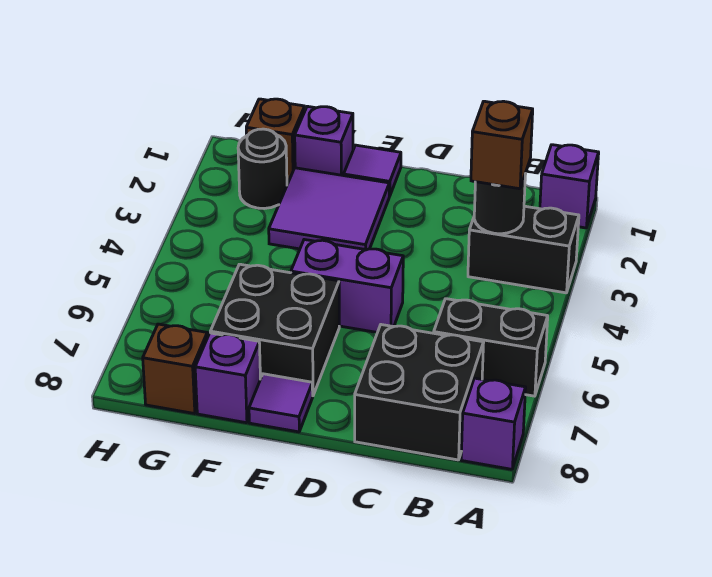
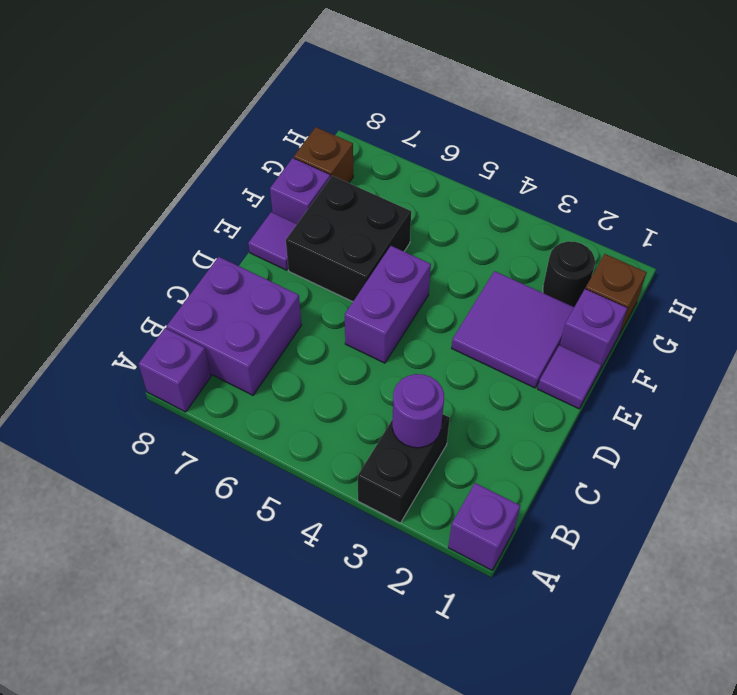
black 1x2 brick [434,299,548,396] -> none
black 1x1 round brick [474,176,525,234] -> purple 1x1 round brick [392,374,444,448]
brown 1x1 brick [471,101,533,189] -> none
black 2x2 brick [355,325,484,460] -> purple 2x2 brick [167,257,302,395]

